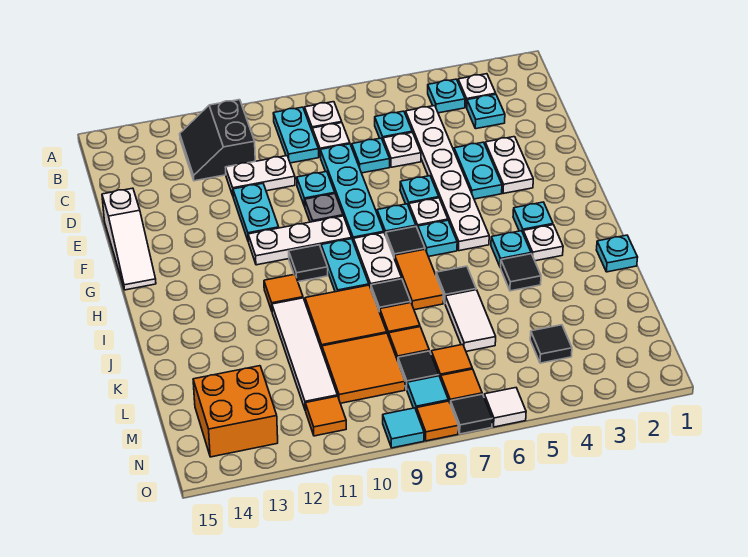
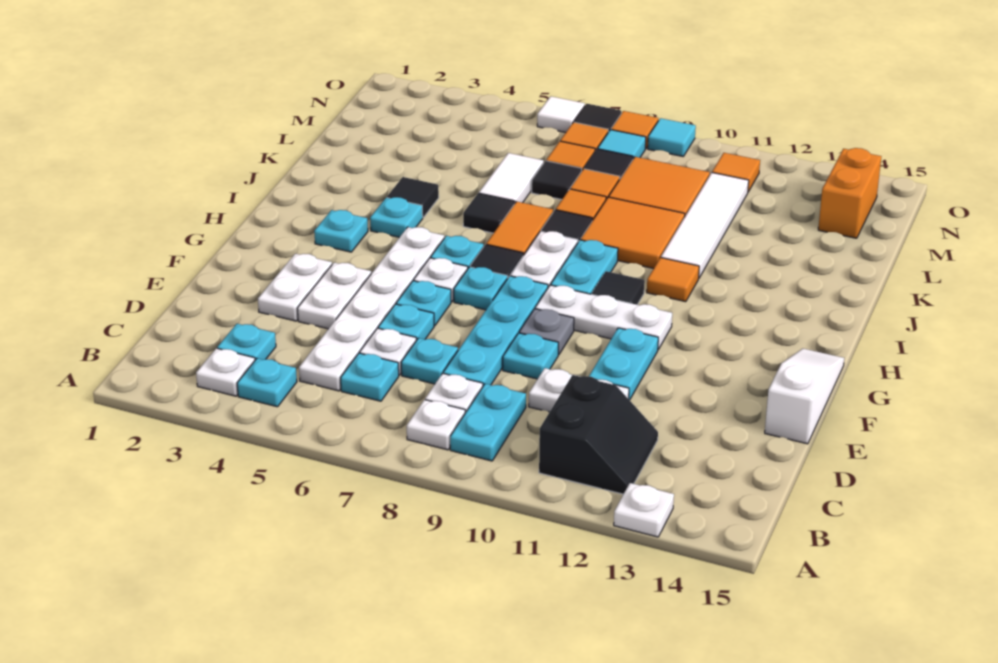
cyan 1x2 plate [454,142,502,199] -> white 1x2 plate [297,263,371,329]
white 1x1 plate [523,225,563,261] -> white 1x1 plate moved to [614,483,674,537]
cyan 1x1 plate [596,235,638,272] -> cyan 1x1 plate moved to [378,304,434,340]
black 1x1 tile [530,325,572,363] -> black 1x1 tile moved to [532,161,582,199]
orange 2x2 brick [193,366,278,457] -> orange 1x2 brick [818,148,881,238]

